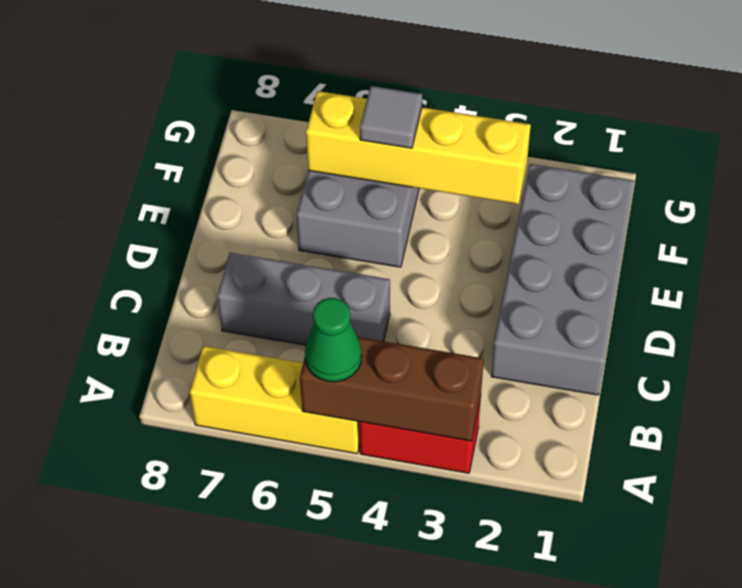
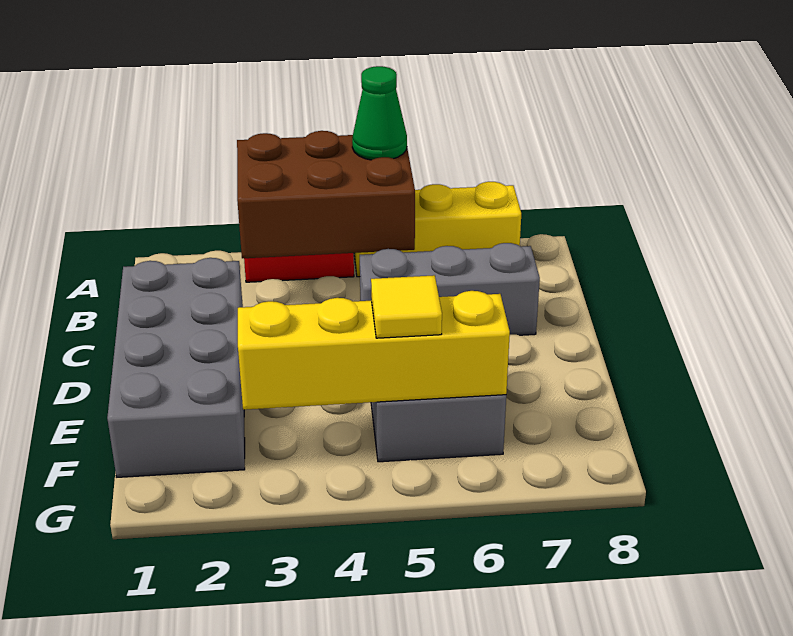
brown 1x3 brick [300,337,484,441] -> brown 2x3 brick [237,131,415,258]
grey 1x1 tile [360,86,422,148] -> yellow 1x1 tile [371,275,442,338]

